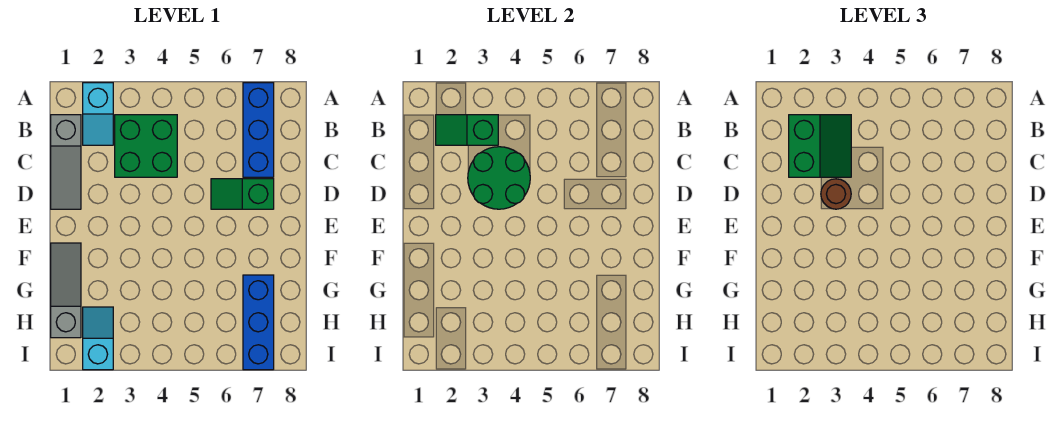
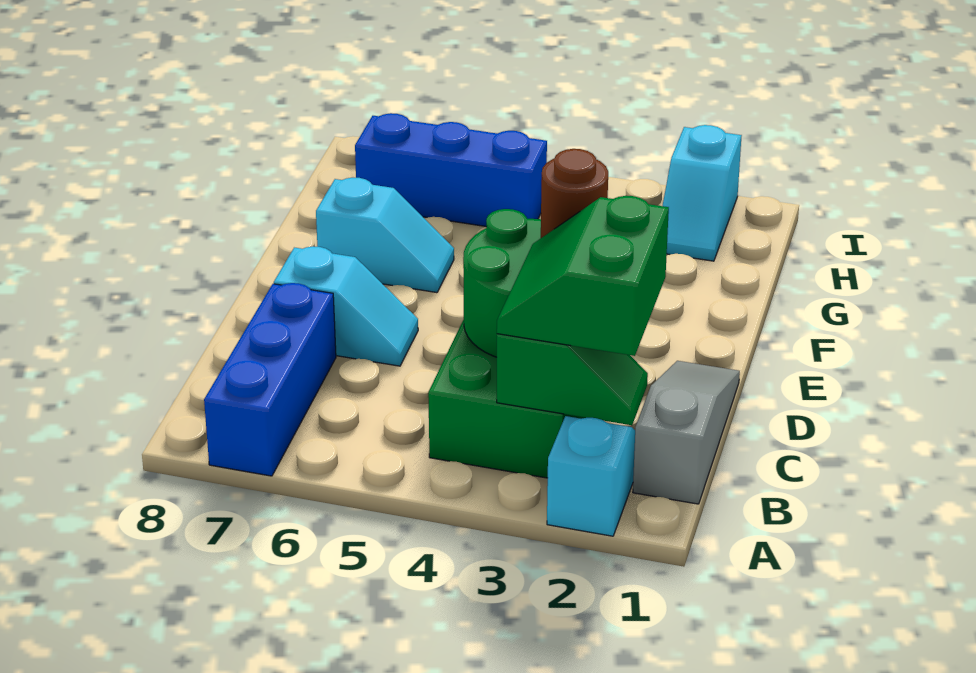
green 1x2 slope [211,179,274,209] -> cyan 1x2 slope [274,246,418,366]
grey 1x3 slope [51,243,81,338] -> none
none -> cyan 1x2 slope [316,178,454,293]
blue 1x3 brick [243,275,274,370] -> blue 1x3 brick turned to [355,113,547,226]

